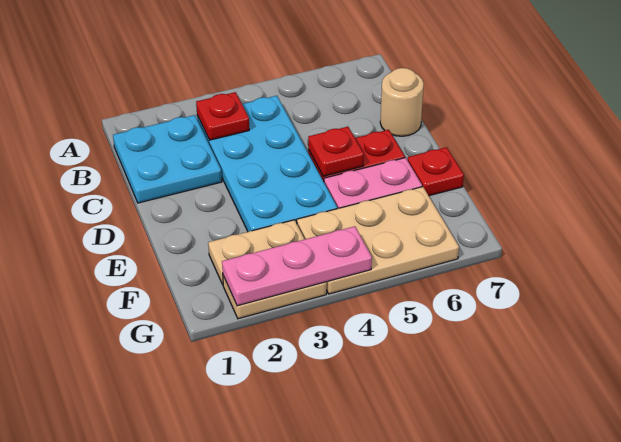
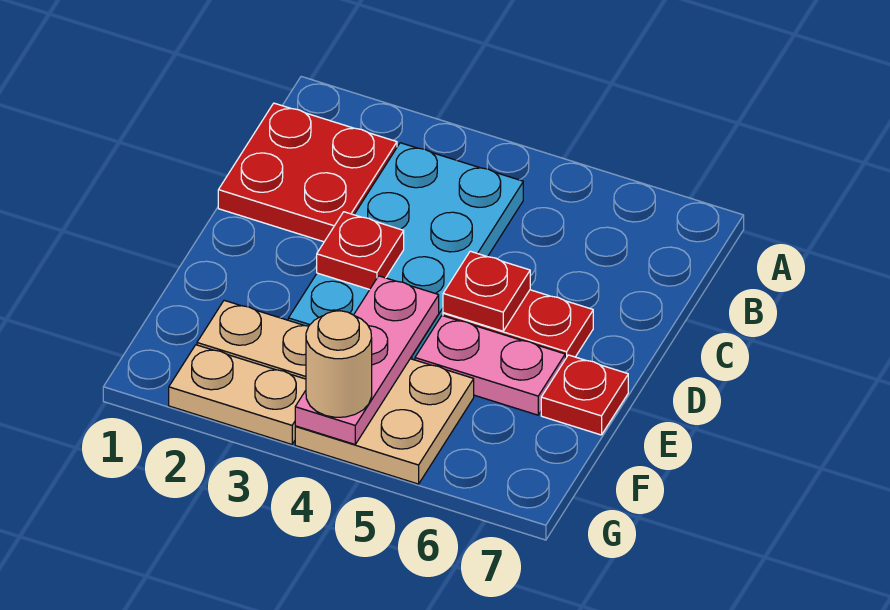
cyan 2x2 plate [113,115,222,203] -> red 2x2 plate [218,103,397,242]
red 1x1 plate [196,92,249,140] -> red 1x1 plate moved to [317,212,404,290]
tan 1x1 round brick [380,68,424,136] -> tan 1x1 round brick moved to [306,311,372,417]
tan 2x3 plate [297,187,459,294] -> tan 2x2 plate [295,359,474,484]
pink 1x3 plate [222,226,372,306] -> pink 1x3 plate turned to [295,276,439,444]

